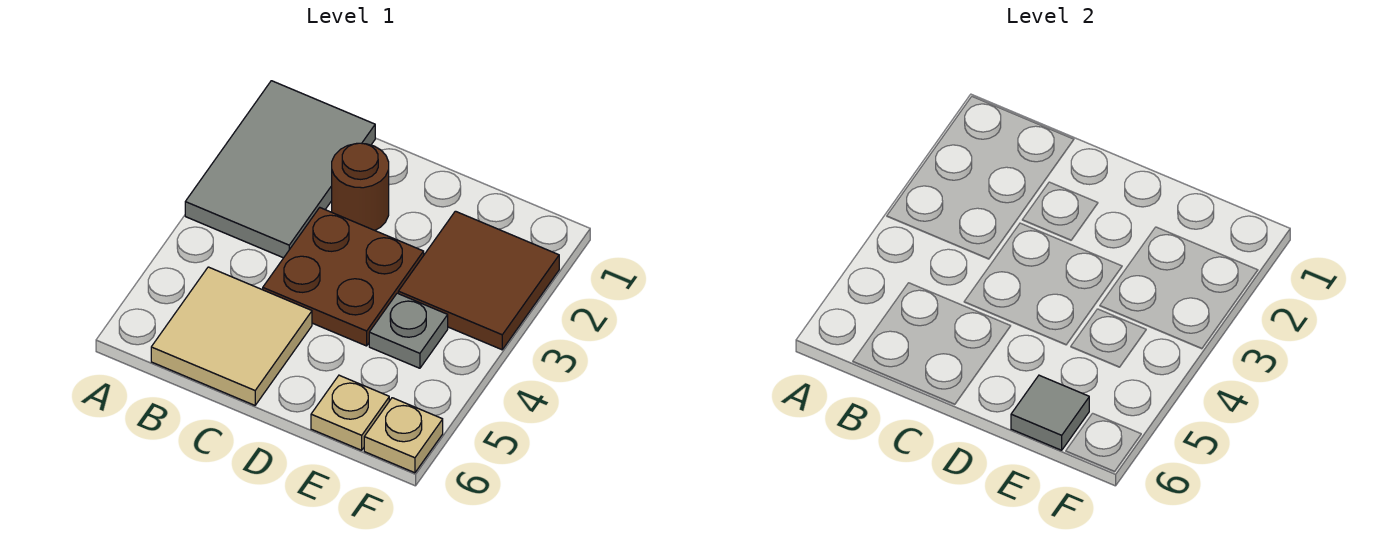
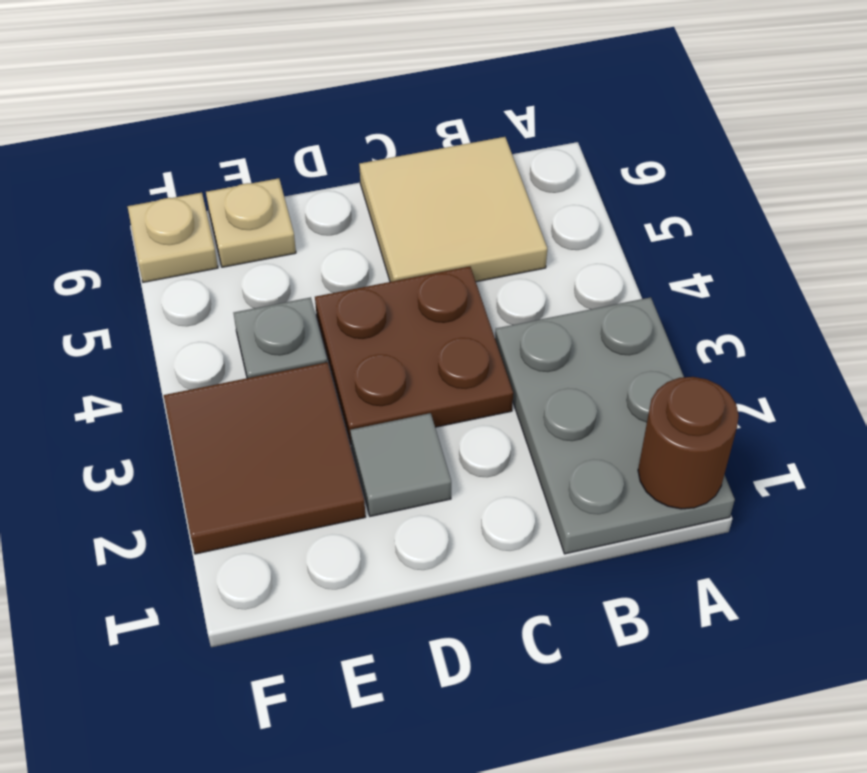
grey 2x3 tile [185,81,375,258] -> grey 2x3 plate [495,297,735,554]
brown 1x1 round brick [332,143,389,230] -> brown 1x1 round brick moved to [638,377,739,509]
grey 1x1 tile [1011,375,1089,450] -> grey 1x1 tile moved to [350,413,451,516]

